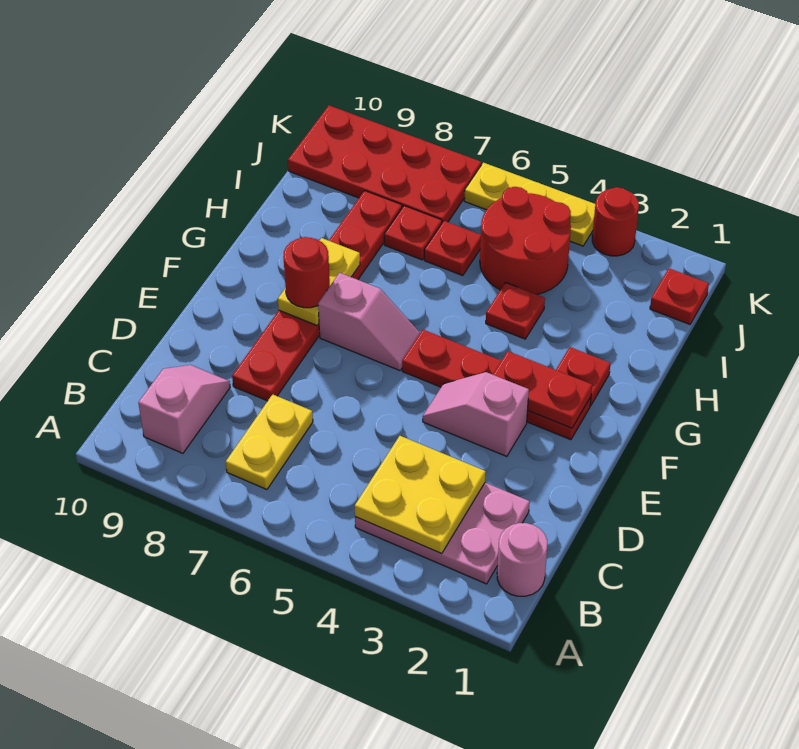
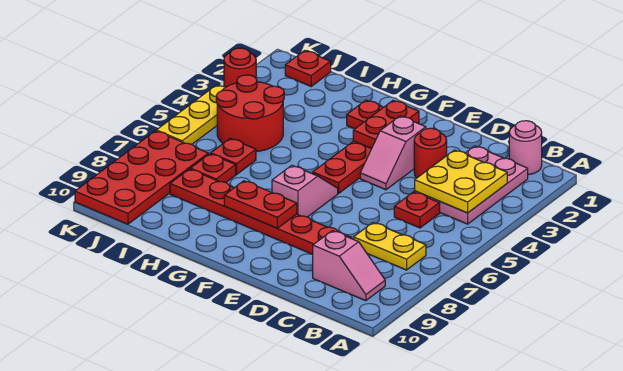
pink 1x2 slope [138,365,230,453] -> pink 1x2 slope turned to [312,231,385,301]
yellow 1x2 plate [278,238,360,325] -> red 1x2 plate [224,181,297,228]
red 1x1 round brick [283,237,330,308] -> red 1x1 round brick moved to [414,128,447,178]
red 1x1 plate [486,283,545,339] -> red 1x1 plate moved to [394,192,440,228]

